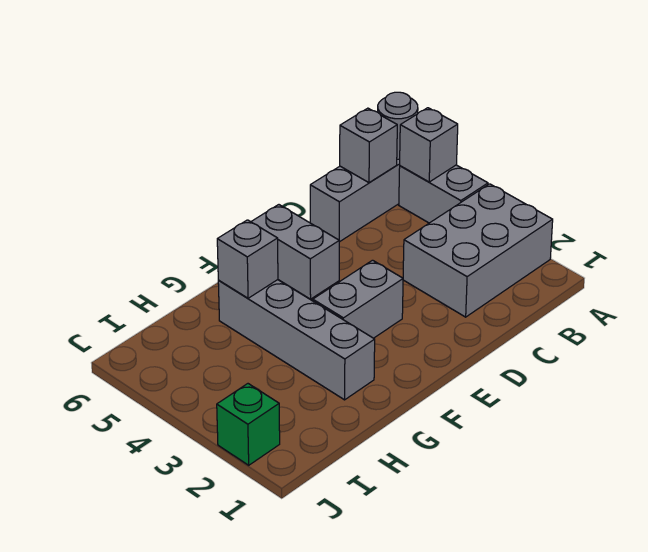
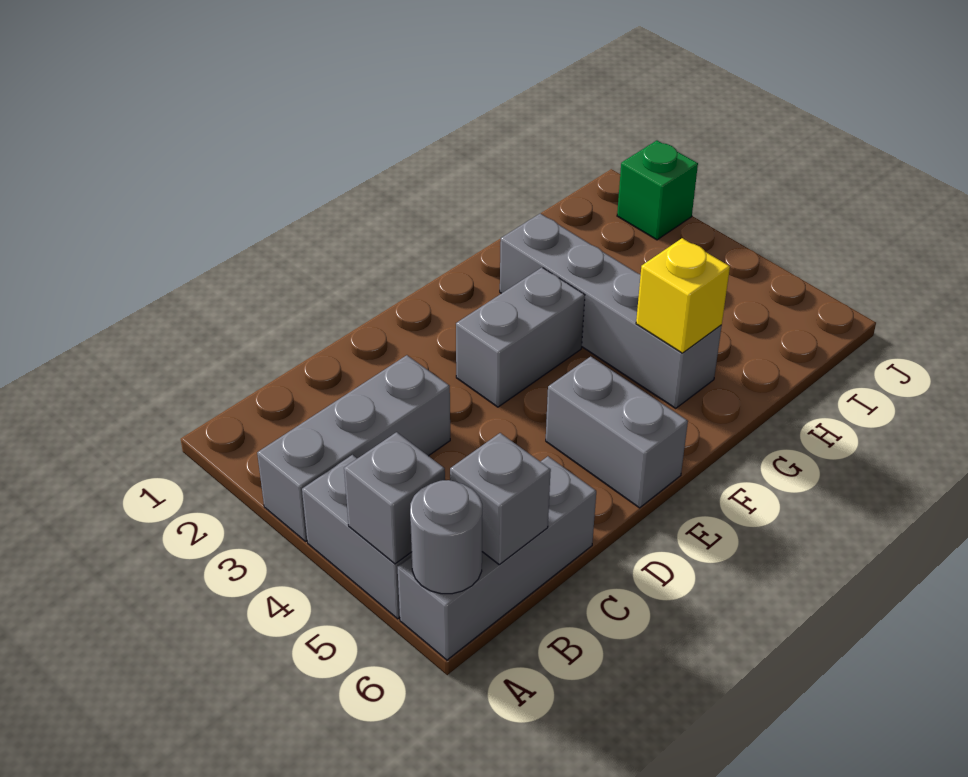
grey 2x3 brick [403,184,553,317] -> grey 1x3 brick [257,355,450,541]
grey 1x1 brick [217,220,278,298] -> yellow 1x1 brick [636,238,730,353]

